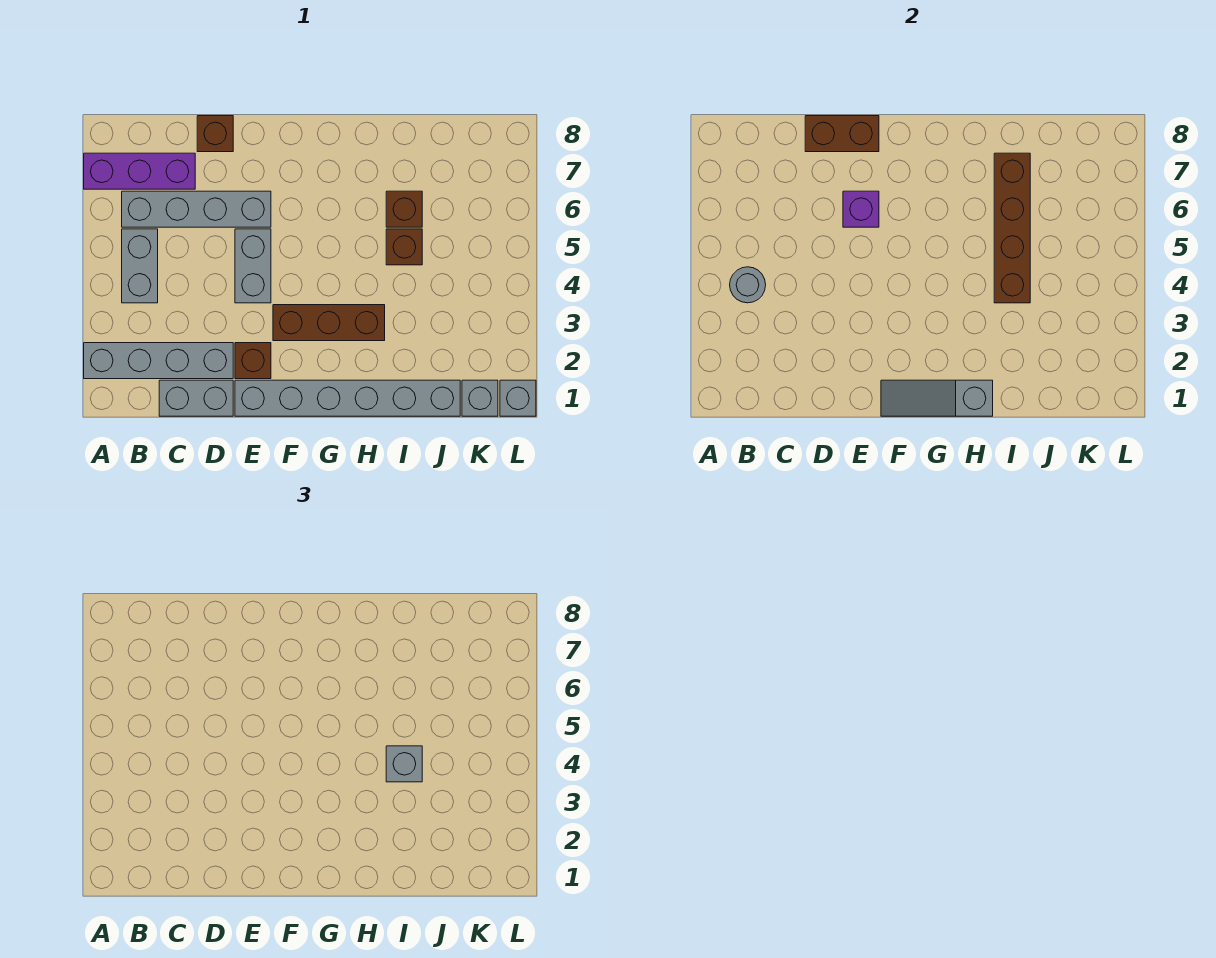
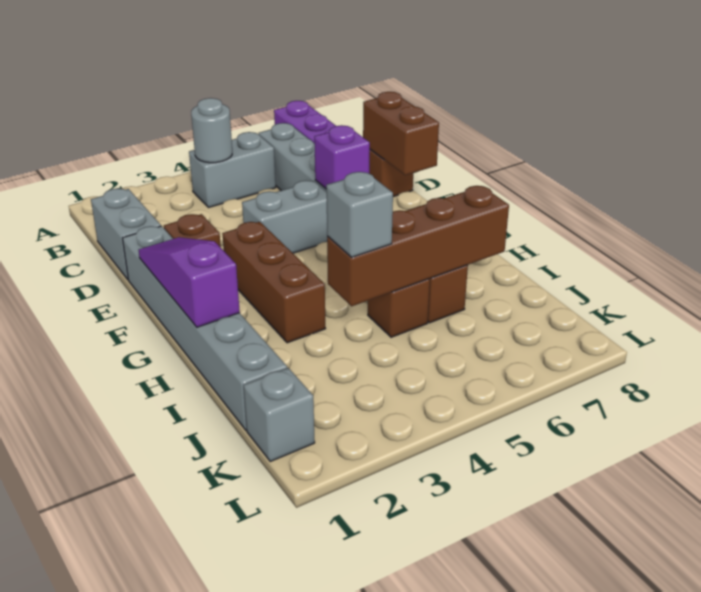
grey 1x4 brick [84,343,233,379] -> none
grey 1x3 slope [881,380,993,416] -> purple 1x3 slope [139,237,240,327]
grey 1x1 brick [500,380,536,416] -> none

